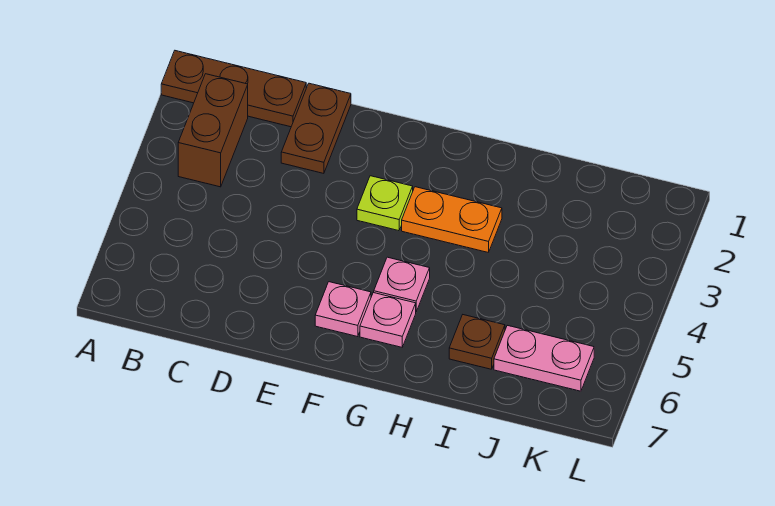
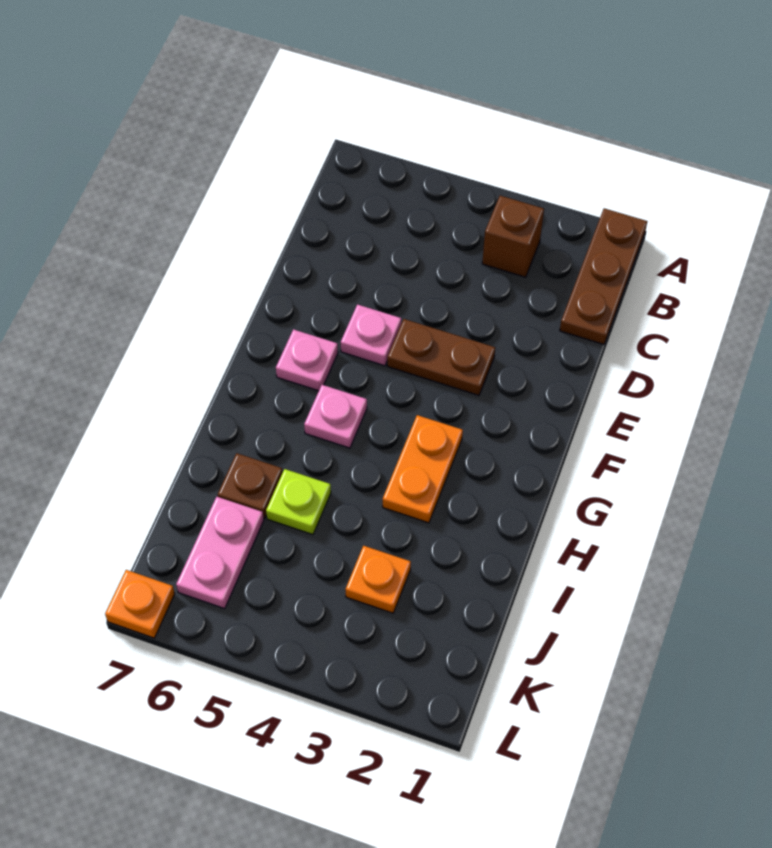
brown 1x2 brick [178,74,248,187] -> brown 1x1 brick [482,196,544,277]
brown 1x2 plate [281,83,351,173] -> brown 1x2 plate moved to [387,319,495,395]
lime 1x1 plate [357,176,413,231] -> lime 1x1 plate moved to [266,469,331,535]
pink 1x1 plate [360,292,416,347] -> pink 1x1 plate moved to [341,305,401,366]
none -> orange 1x1 plate [345,546,411,613]
none -> orange 1x1 plate [105,570,175,638]

